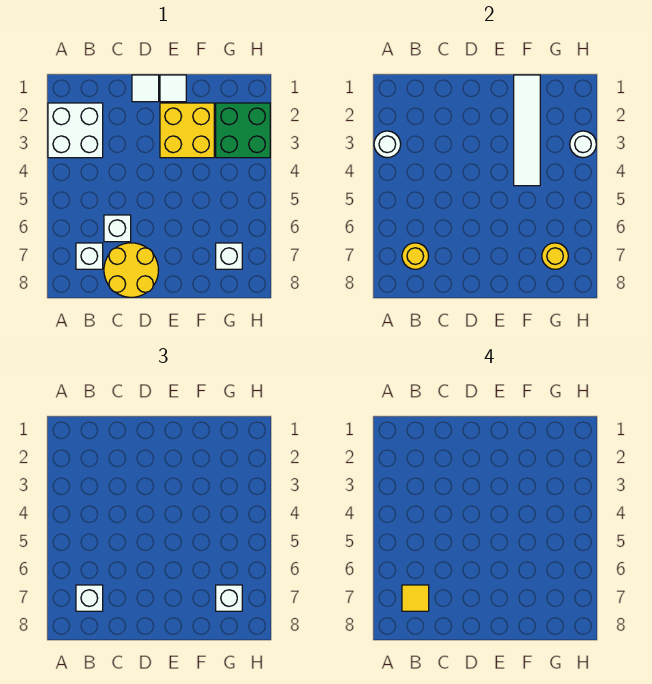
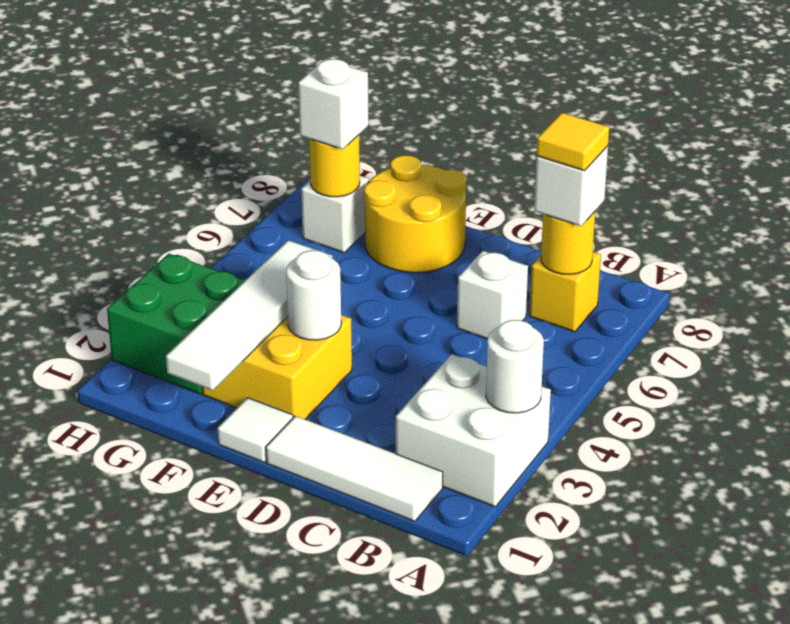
white 1x1 brick [76,243,103,269] -> yellow 1x1 brick [530,252,601,332]
yellow 2x2 round brick [104,243,158,297] -> yellow 2x2 round brick moved to [364,155,466,273]
white 1x1 tile [132,75,159,102] -> white 1x3 tile [266,416,443,521]
white 1x1 round brick [570,131,596,158] -> white 1x1 round brick moved to [286,250,341,340]

